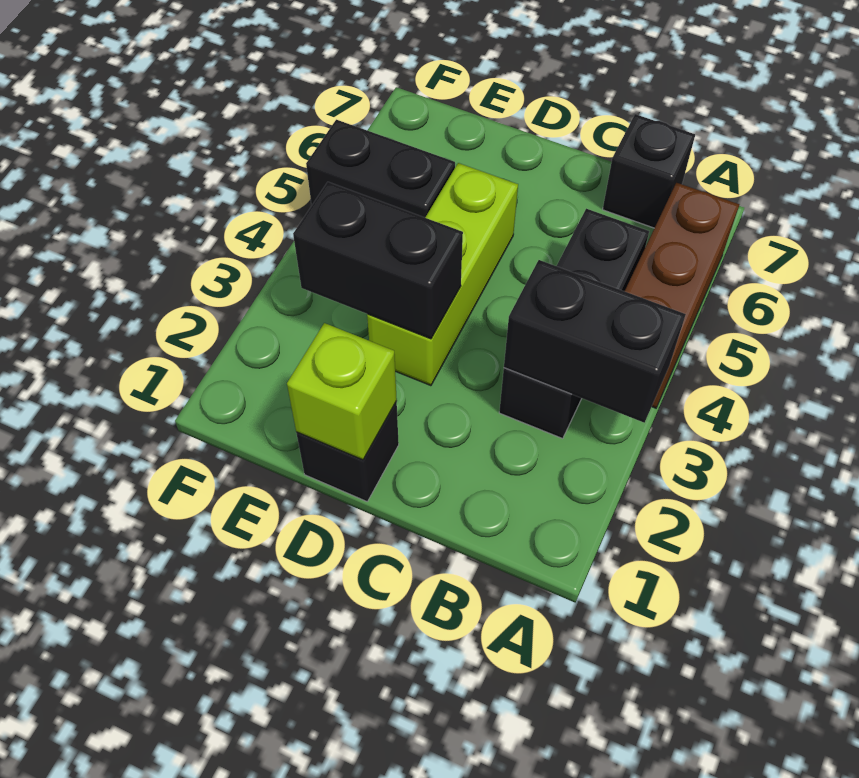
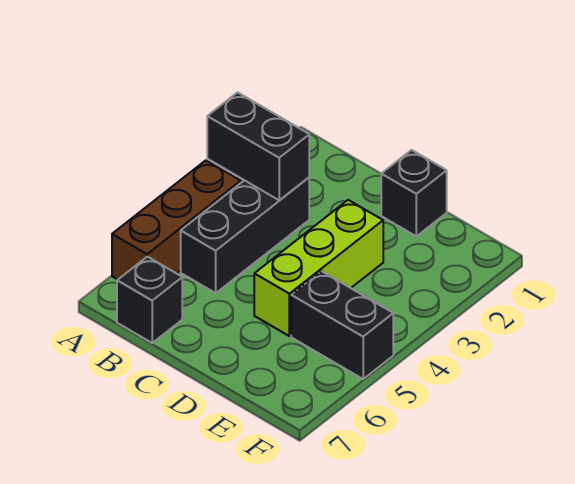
lime 1x1 brick [287,323,397,460] -> none
black 1x2 brick [293,182,463,339] -> none

